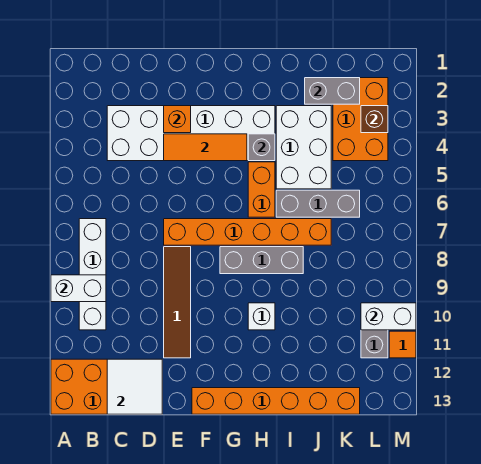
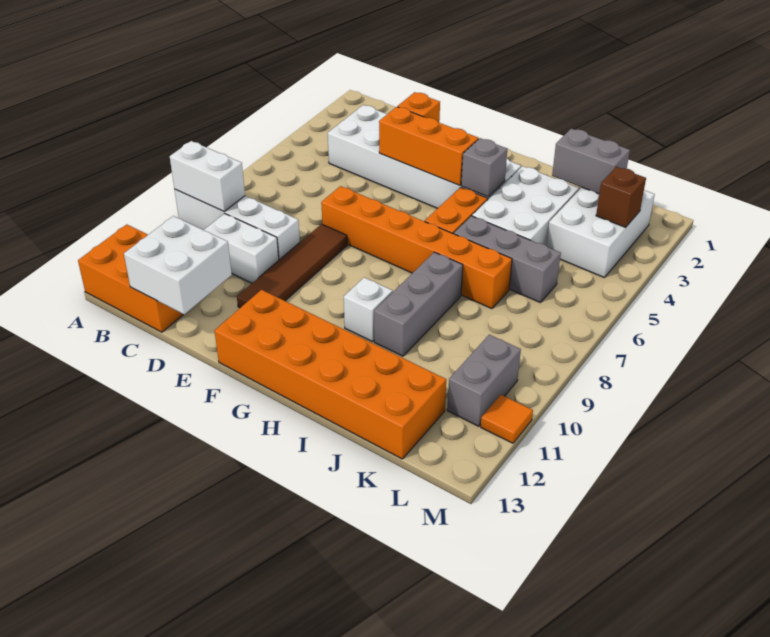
white 1x4 brick [79,219,106,330] -> white 1x4 brick turned to [175,189,300,260]
white 2x2 tile [107,359,162,414] -> white 2x2 brick [124,216,232,314]
orange 1x3 tile [164,134,247,161] -> orange 1x3 brick [379,107,478,185]
orange 1x6 brick [192,388,360,414] -> orange 2x6 brick [215,290,446,459]
grey 1x3 brick [220,247,303,274] -> grey 1x3 brick turned to [374,252,463,356]
orange 2x3 brick [333,78,388,161] -> white 2x3 brick [546,187,655,278]
white 1x2 brick [361,303,416,330] -> white 1x2 brick moved to [204,214,279,283]

